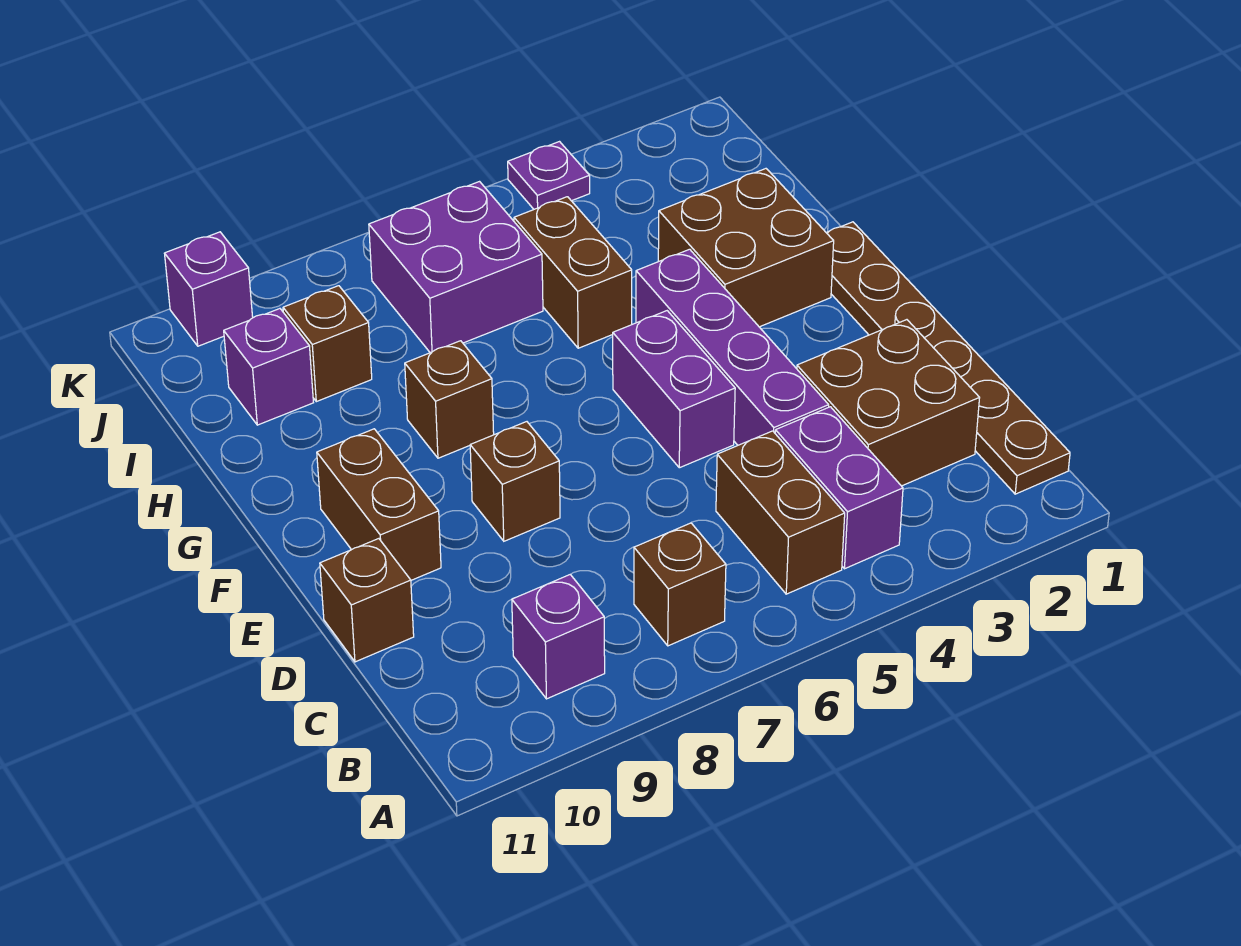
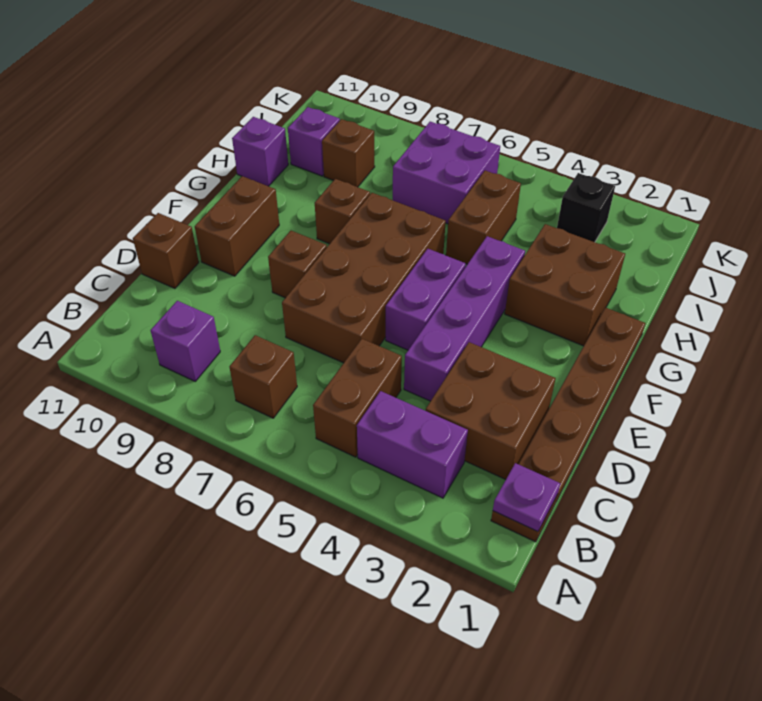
purple 1x2 brick [775,407,903,569] -> purple 1x2 brick turned to [357,391,468,498]
none -> brown 2x4 brick [282,193,446,363]
none -> black 1x1 brick [557,173,615,242]
purple 1x1 plate [508,142,590,209] -> purple 1x1 plate moved to [493,463,560,532]
purple 1x1 brick [164,232,253,346] -> purple 1x1 brick moved to [232,117,288,186]

